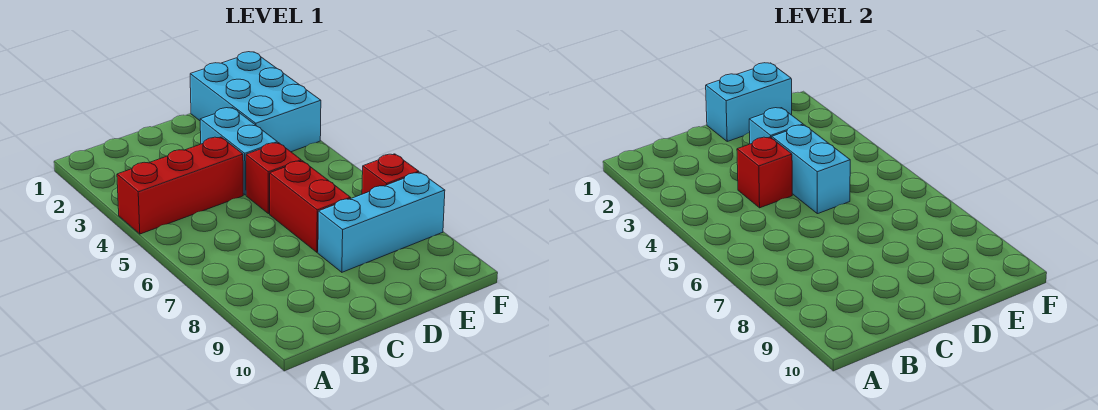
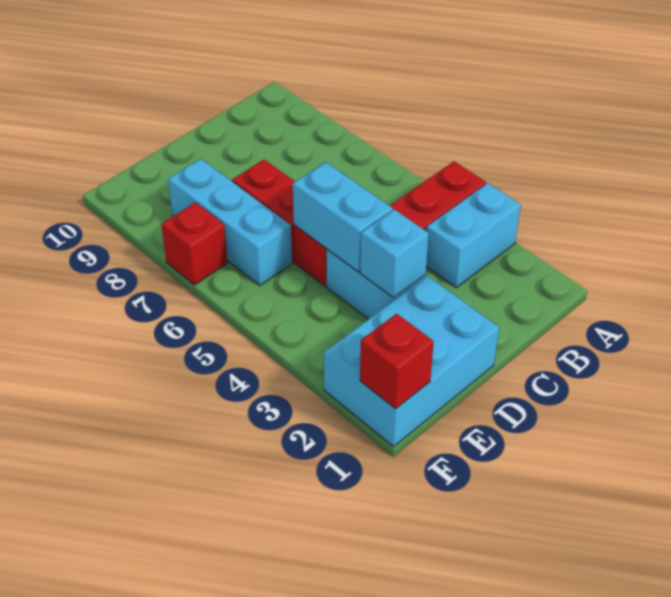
red 1x1 brick [737,137,792,208] -> red 1x1 brick moved to [360,314,434,409]
cyan 1x2 brick [706,63,792,141] -> cyan 1x2 brick moved to [426,183,521,288]
cyan 1x3 brick [318,172,445,272] -> cyan 1x3 brick turned to [168,159,292,285]
cyan 2x3 brick [190,52,321,152] -> cyan 2x3 brick turned to [324,276,499,446]

